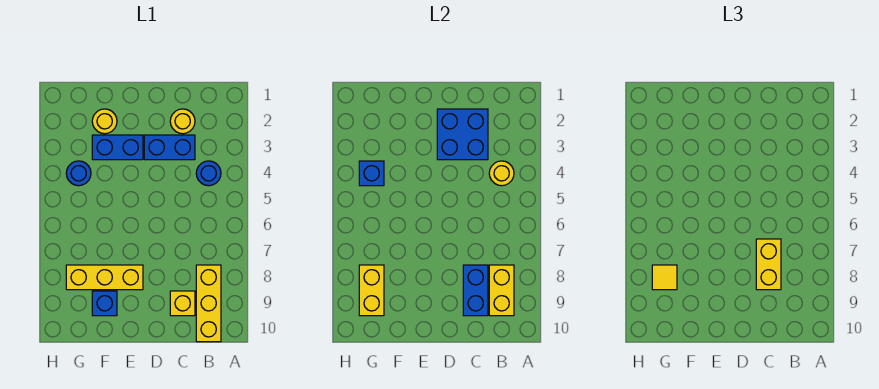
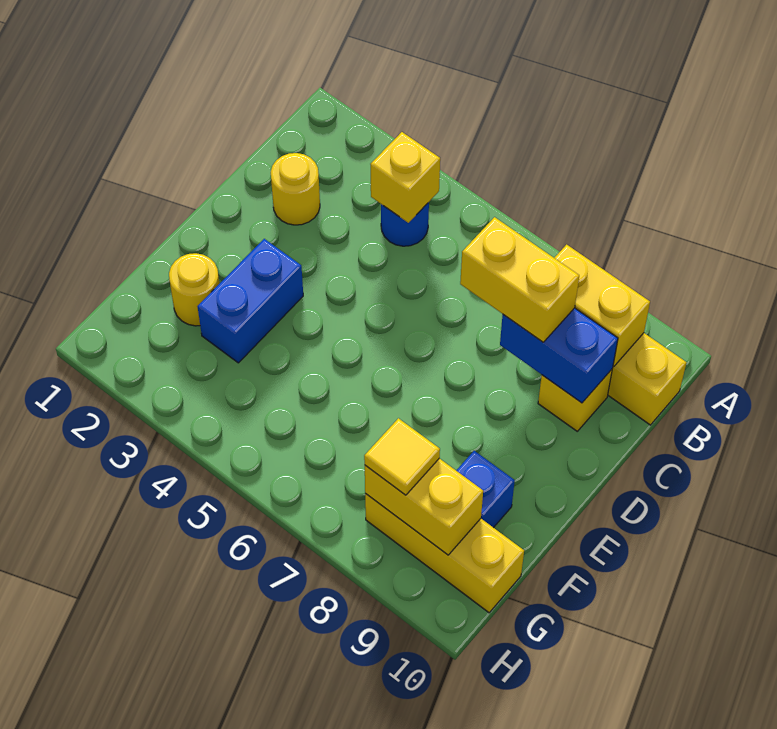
yellow 1x1 round brick [489,161,514,186] -> yellow 1x1 brick [371,132,440,223]
blue 2x2 brick [437,109,488,160] -> none
blue 1x2 brick [144,135,195,160] -> none
yellow 1x3 brick [66,265,143,290] -> yellow 1x3 brick turned to [365,494,524,613]
blue 1x1 round brick [66,161,91,186] -> none
blue 1x1 brick [359,161,384,186] -> none

